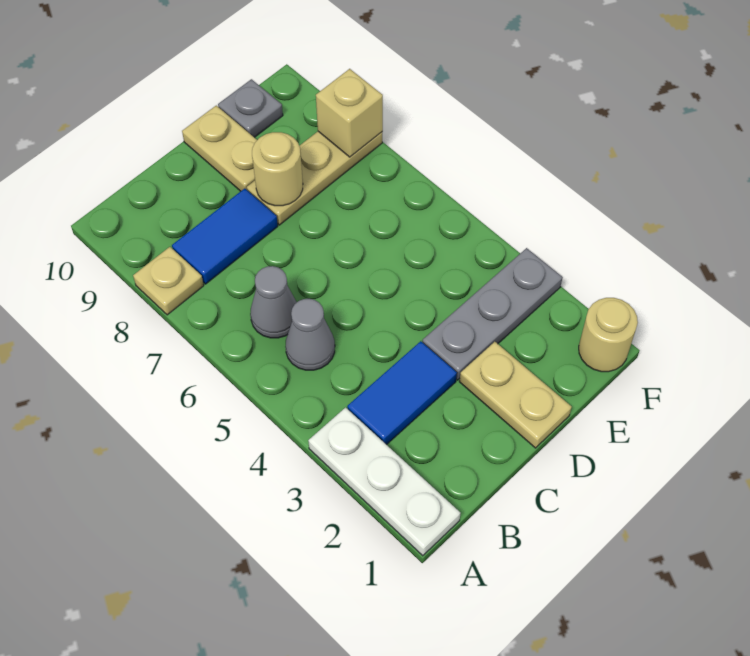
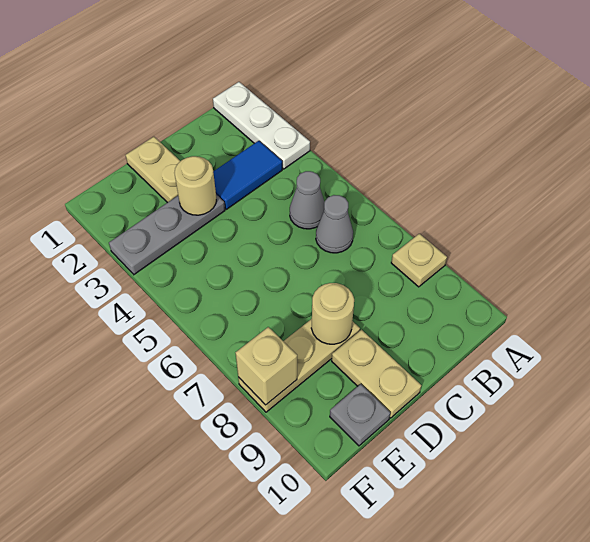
blue 1x2 tile [172,188,278,284] -> none
tan 1x1 round brick [579,298,638,372] -> tan 1x1 round brick moved to [174,156,216,215]

